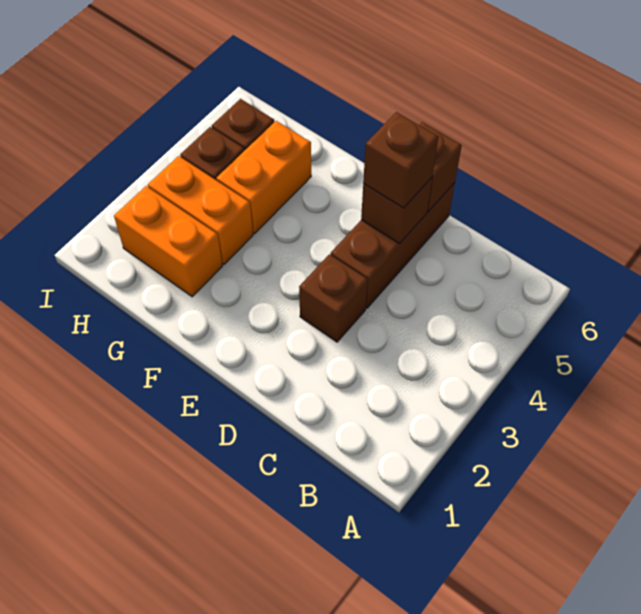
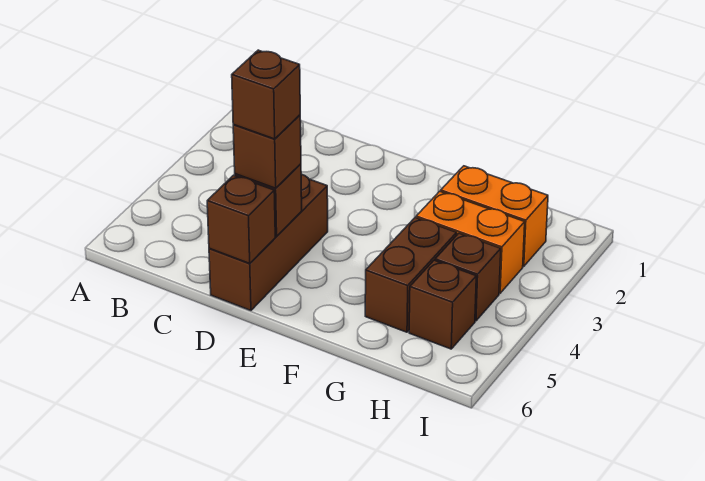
brown 1x1 brick [299,254,368,342] -> brown 1x1 brick moved to [232,50,300,139]
orange 1x2 brick [216,121,311,234] -> brown 1x2 brick [365,218,457,332]

